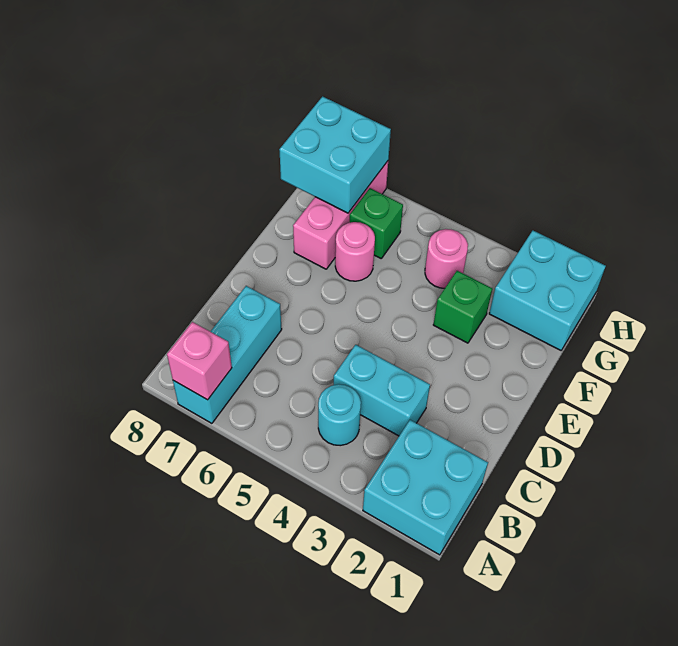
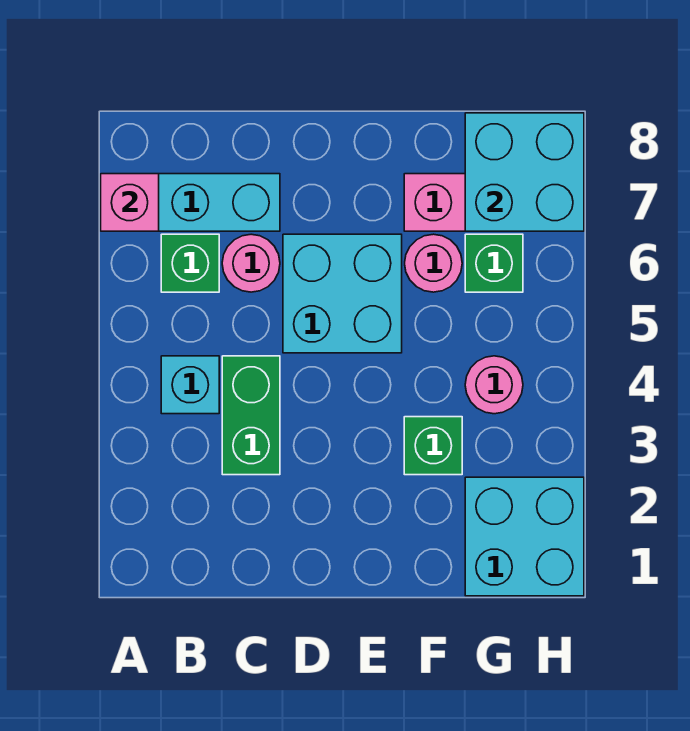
cyan 2x2 brick [363,420,488,555] -> cyan 2x2 brick moved to [283,234,402,353]
cyan 1x1 round brick [318,384,361,446] -> cyan 1x1 brick [161,356,219,414]
none -> green 1x1 brick [161,234,219,292]
cyan 1x2 brick [334,345,430,436] -> green 1x2 brick [222,356,280,475]
none -> pink 1x1 round brick [222,234,280,292]

